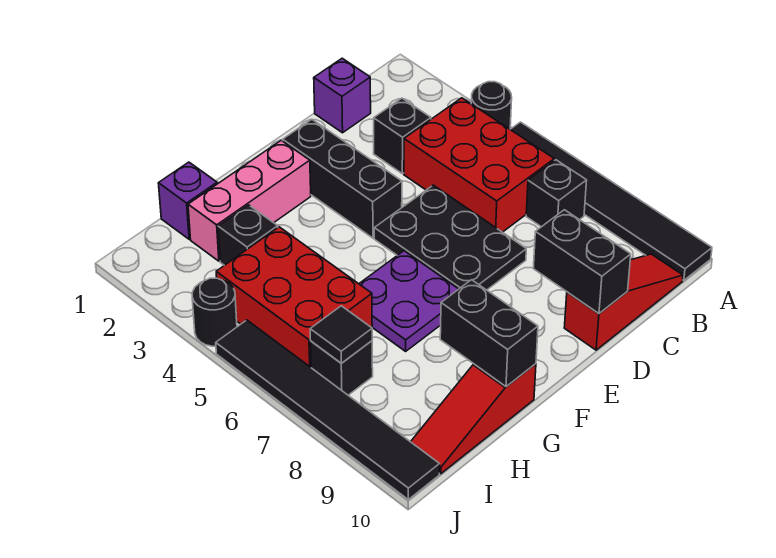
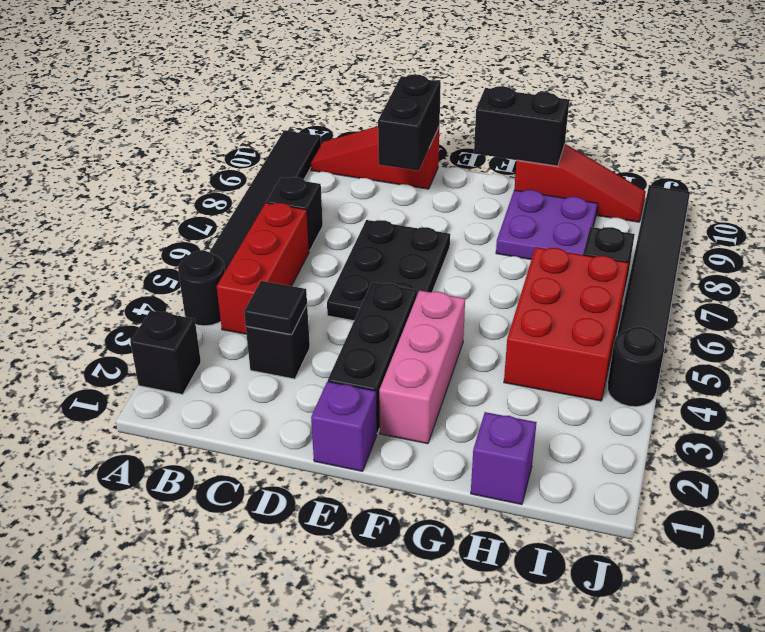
red 2x3 brick [404,98,554,232] -> red 1x3 brick [217,203,309,334]
purple 1x1 brick [314,58,371,133] -> purple 1x1 brick moved to [311,382,377,471]
pink 1x3 brick [188,140,311,261] -> pink 1x3 brick turned to [379,290,465,444]
purple 2x2 plate [359,251,458,351] -> purple 2x2 plate moved to [496,190,598,260]
black 1x2 brick [440,280,538,387] -> black 1x2 brick turned to [474,86,569,166]
black 1x1 brick [218,205,278,265] -> black 1x1 brick moved to [130,310,201,394]
black 1x1 tile [310,306,372,363] -> black 1x1 tile moved to [244,281,307,335]

